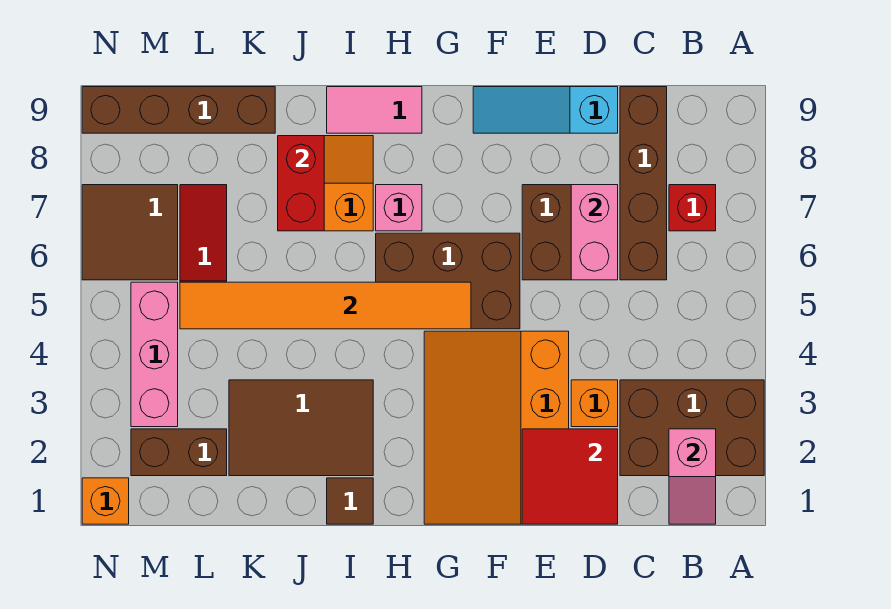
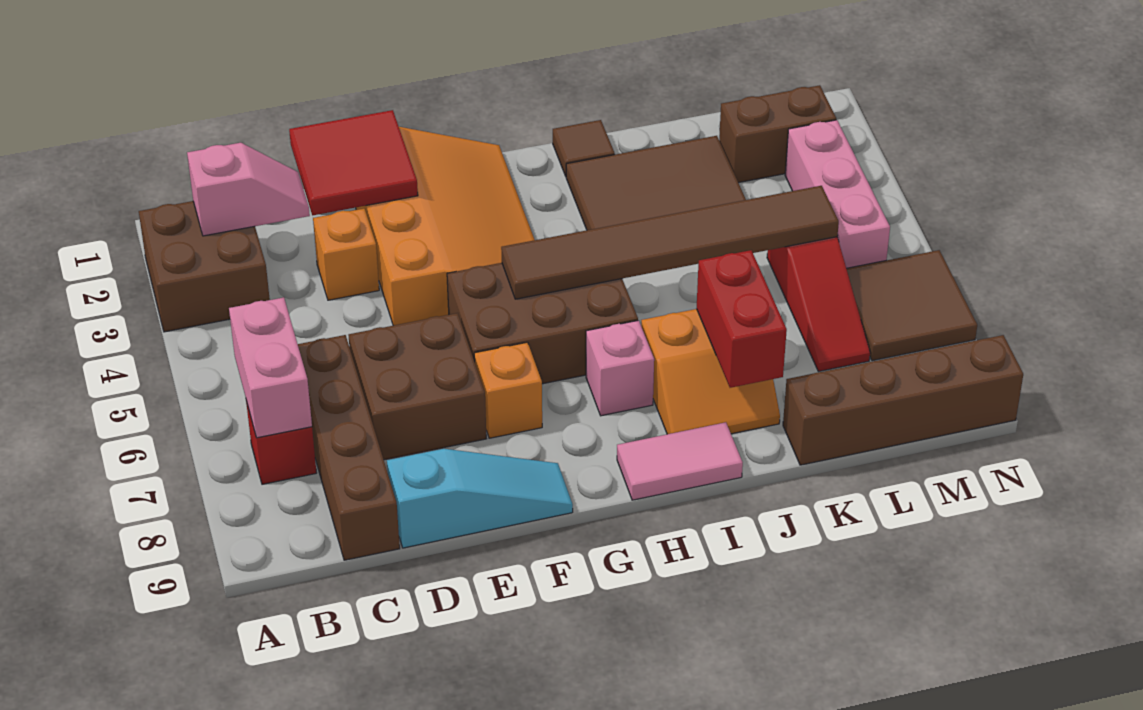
brown 2x3 brick [620,380,764,476] -> brown 2x2 brick [139,201,270,332]
pink 1x2 slope [669,429,716,524] -> pink 1x2 slope turned to [187,143,310,236]
pink 1x2 brick [571,185,618,280] -> pink 1x2 brick moved to [229,297,312,438]
orange 1x6 tile [180,282,471,329] -> brown 1x6 tile [501,186,839,299]
orange 1x1 brick [82,478,129,524] -> orange 1x1 brick moved to [474,342,542,438]

